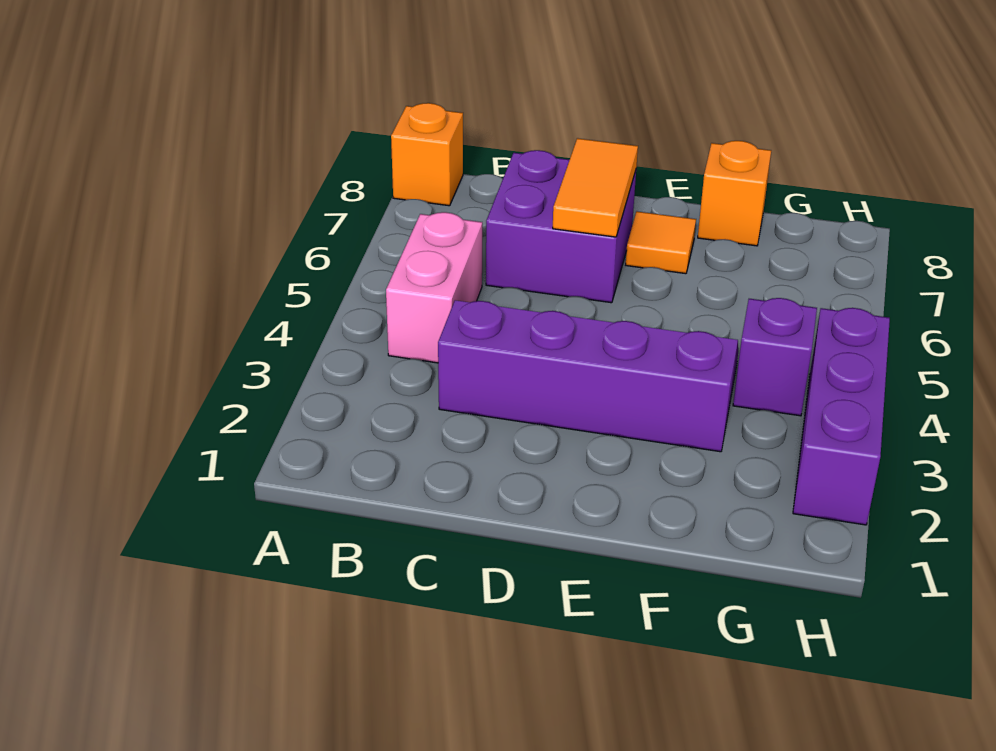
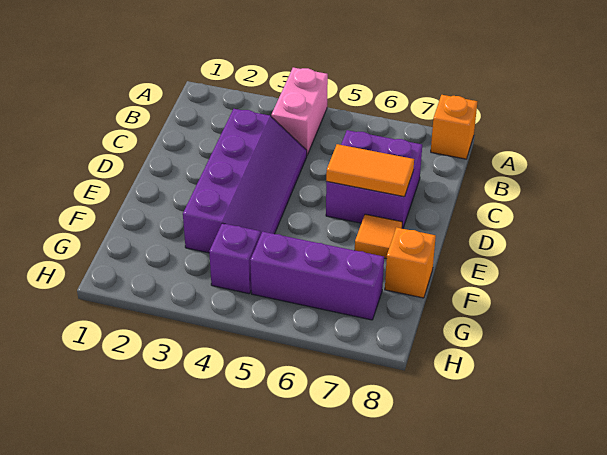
pink 1x2 brick [386,212,482,363] -> pink 1x2 brick turned to [271,68,328,155]
purple 1x3 brick [793,308,890,525] -> purple 1x3 brick moved to [250,232,384,320]

